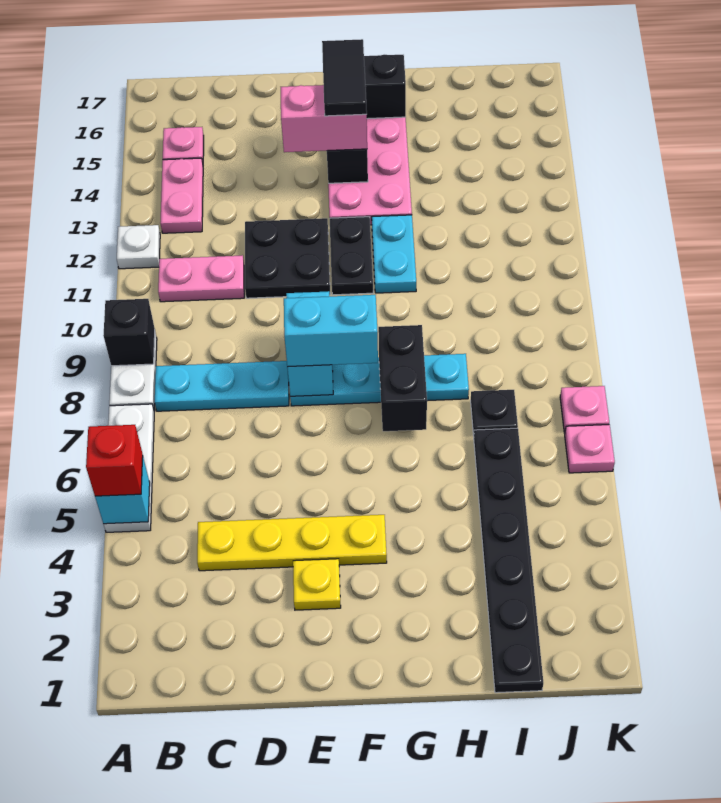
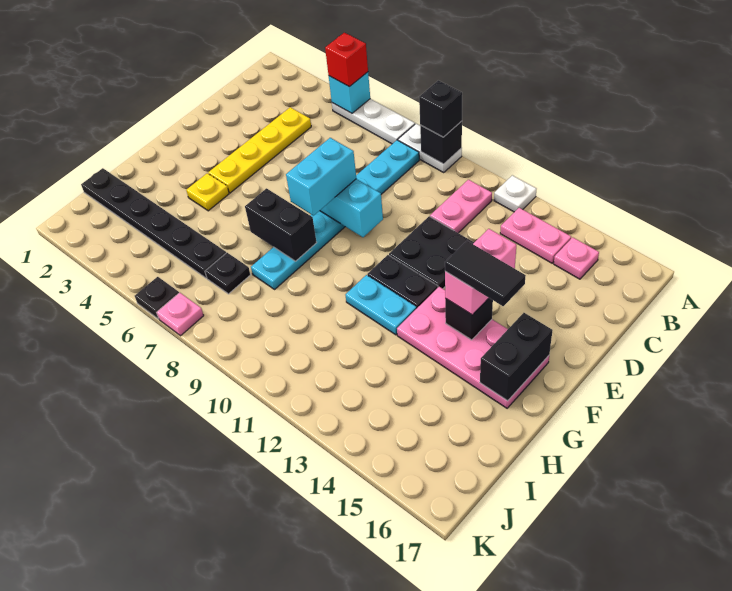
none -> black 1x1 brick [419,80,462,137]
yellow 1x1 plate [293,559,341,610] -> yellow 1x1 plate moved to [186,173,229,211]
pink 1x1 plate [565,425,615,473] -> black 1x1 plate [135,277,179,319]

